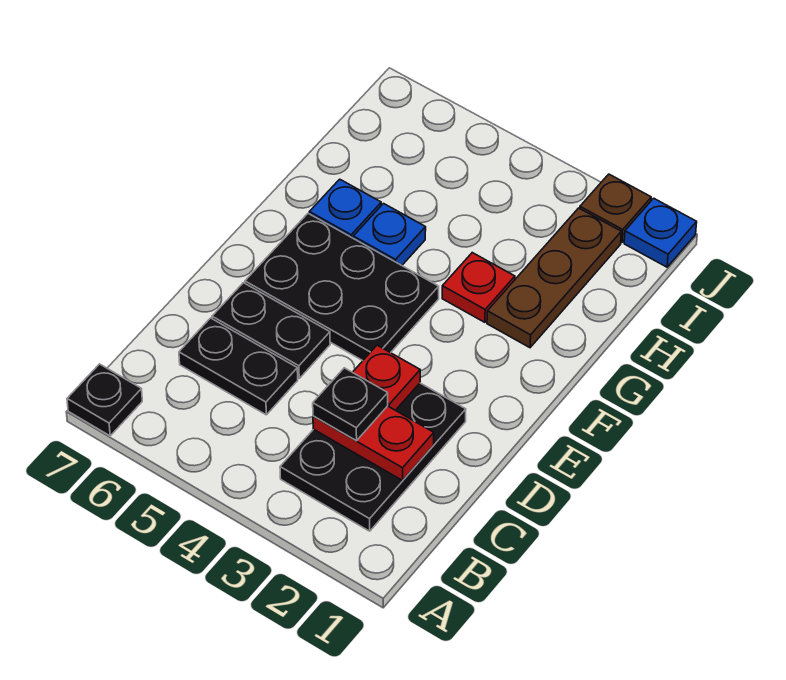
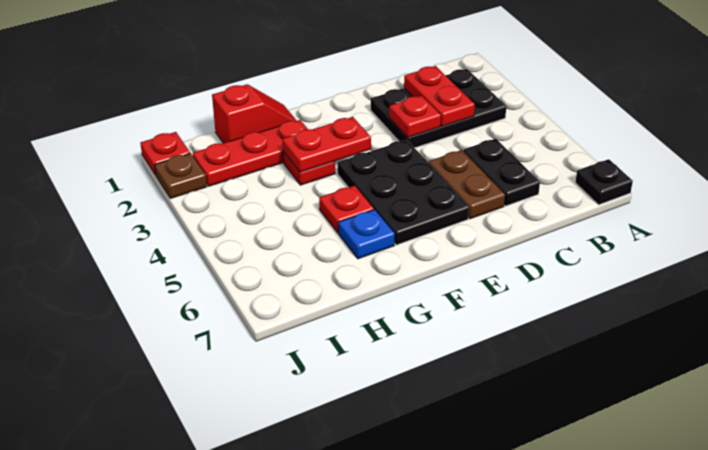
black 1x1 plate [313,368,388,441] -> none
black 1x2 plate [212,283,330,378] -> brown 1x2 plate [429,150,505,219]
none -> red 1x2 plate [283,117,371,172]
none -> red 1x2 slope [212,84,297,143]
brown 1x3 plate [487,208,621,348] -> red 1x3 plate [193,120,307,186]
blue 1x1 plate [353,204,426,265] -> red 1x1 plate [319,186,374,233]
blue 1x1 plate [624,198,697,267] -> red 1x1 plate [140,132,190,175]

